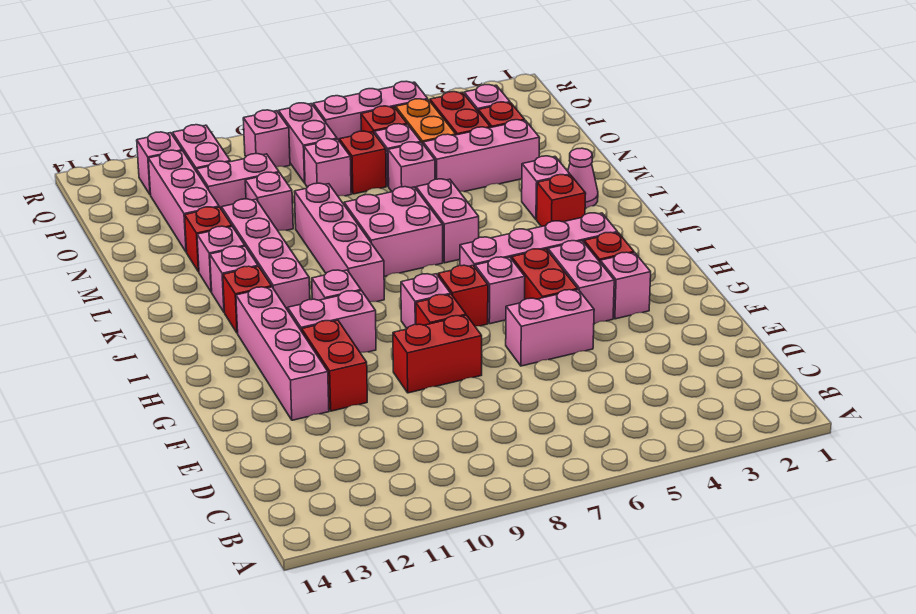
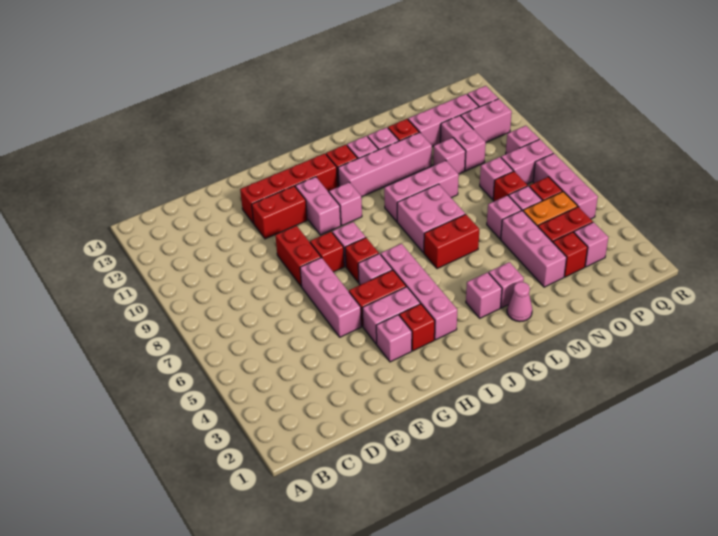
pink 1x2 brick [506,290,594,366] -> pink 1x3 brick [300,258,361,337]
pink 1x4 brick [236,287,329,420] -> red 1x4 brick [240,154,337,223]
pink 1x4 brick [294,183,384,302] -> pink 1x3 brick [384,161,459,222]
red 1x1 brick [537,175,586,227] -> pink 1x1 brick [466,272,502,318]
pink 1x2 brick [416,179,479,263] -> red 1x2 brick [424,214,479,269]

